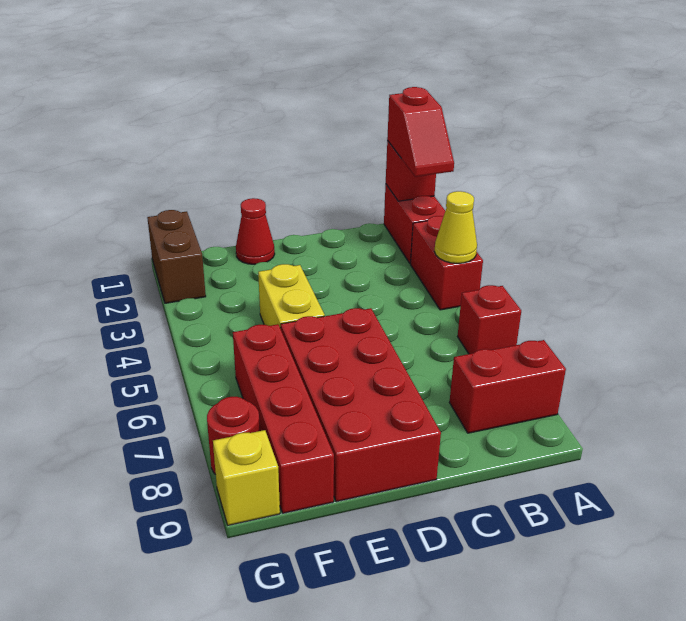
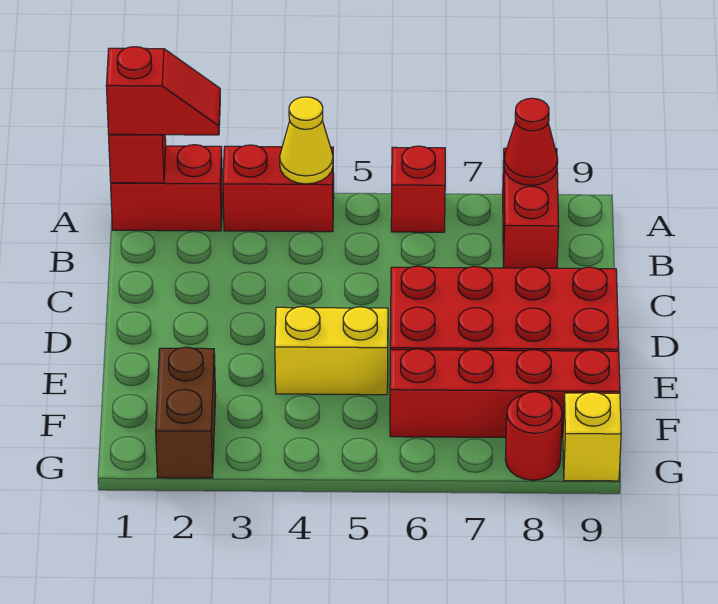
red 1x1 cone [236,198,275,264] -> red 1x1 cone moved to [504,98,558,185]
brown 1x2 brick [147,210,206,303] -> brown 1x2 brick turned to [156,347,216,478]

